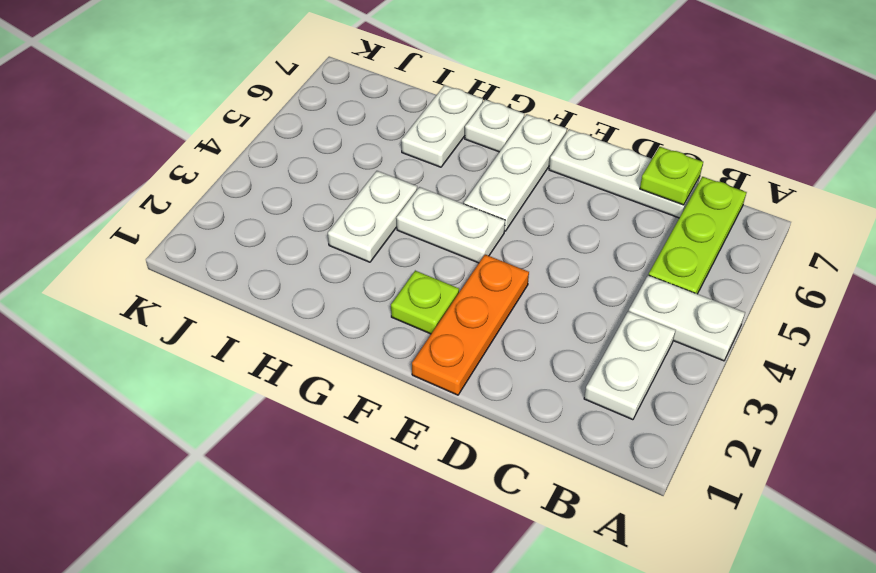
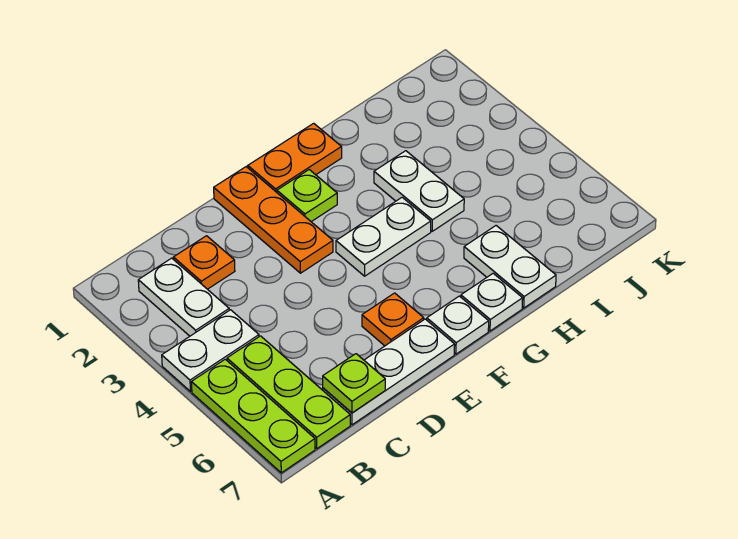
none -> lime 1x3 plate [192,359,315,473]
none -> orange 1x1 plate [173,236,235,289]
none -> orange 1x1 plate [362,293,424,346]
none -> orange 1x2 plate [248,123,342,192]
white 1x3 plate [464,114,567,231] -> white 1x1 plate [427,296,489,354]

